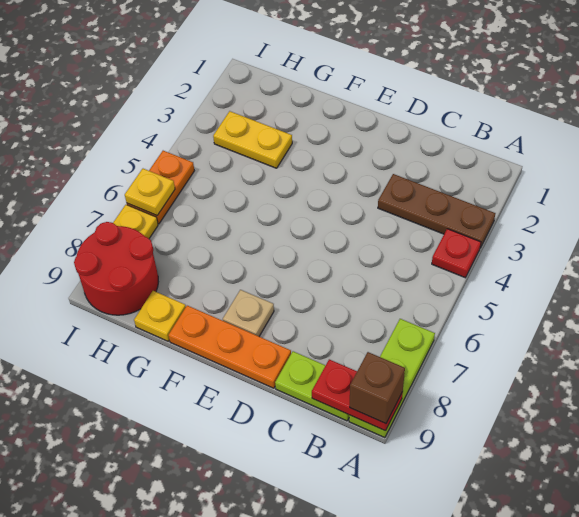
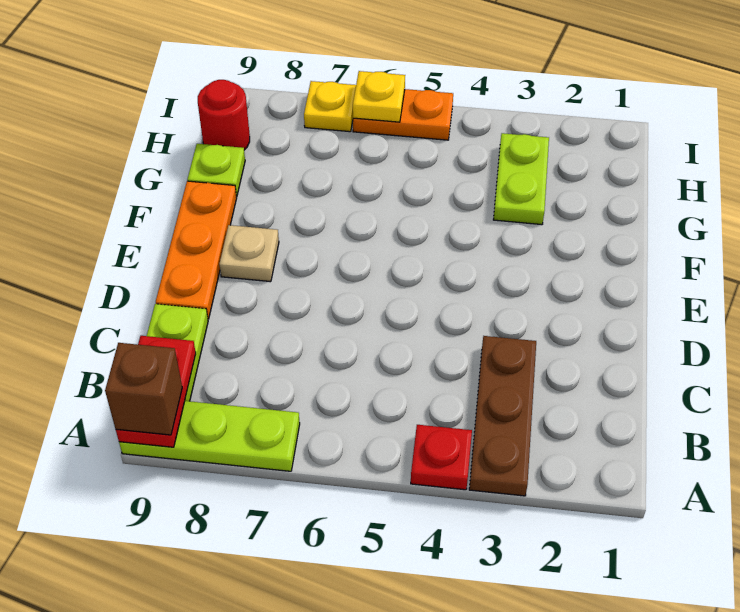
yellow 1x2 plate [213,111,292,168] -> lime 1x2 plate [493,133,549,225]
yellow 1x1 plate [134,291,186,341] -> lime 1x1 plate [187,144,245,197]
red 2x2 round brick [74,222,158,315] -> red 1x1 round brick [198,80,250,150]

